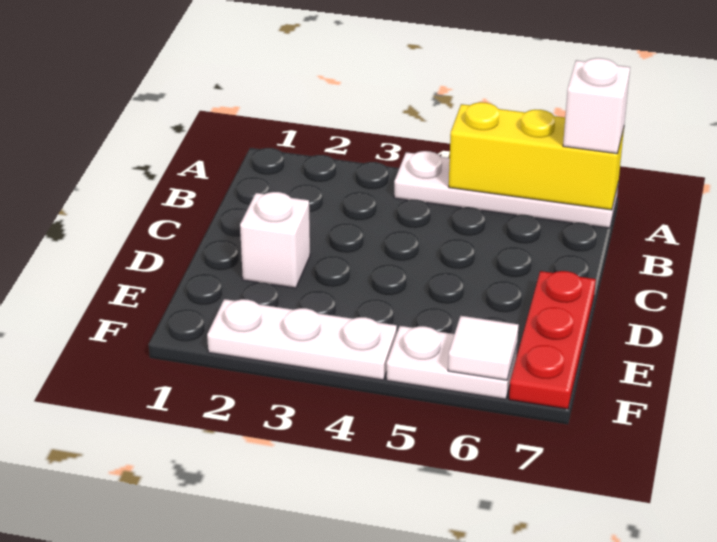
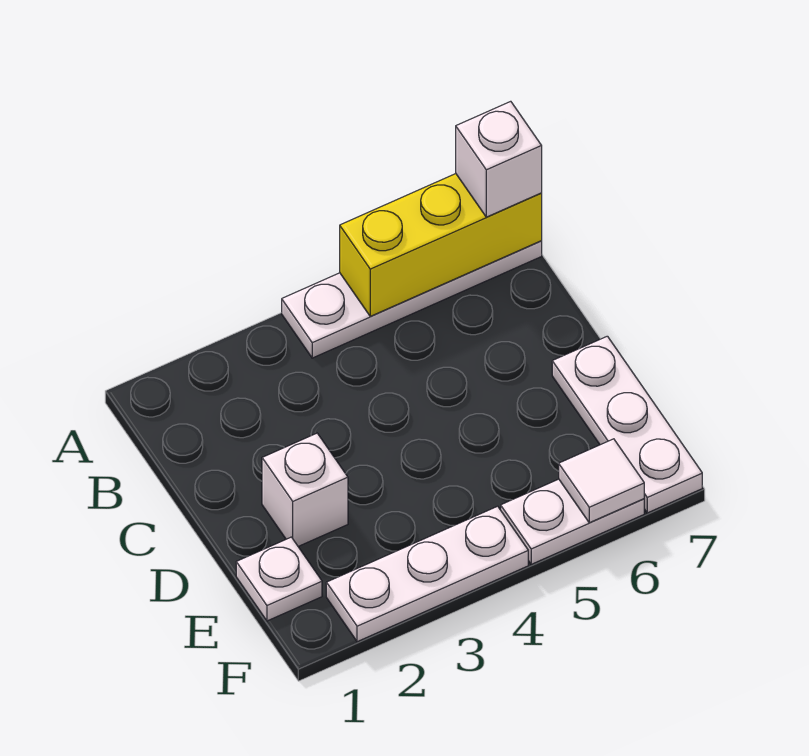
red 1x3 plate [509,271,596,409] -> white 1x3 plate [552,336,702,513]
none -> white 1x1 plate [236,537,322,621]

